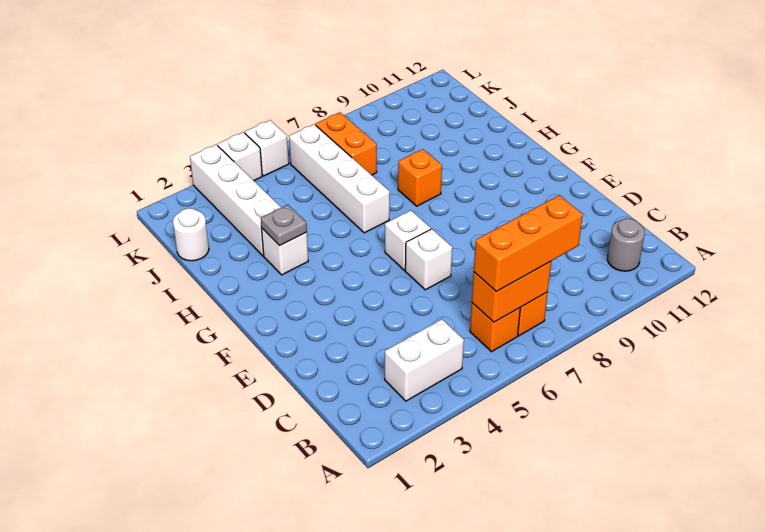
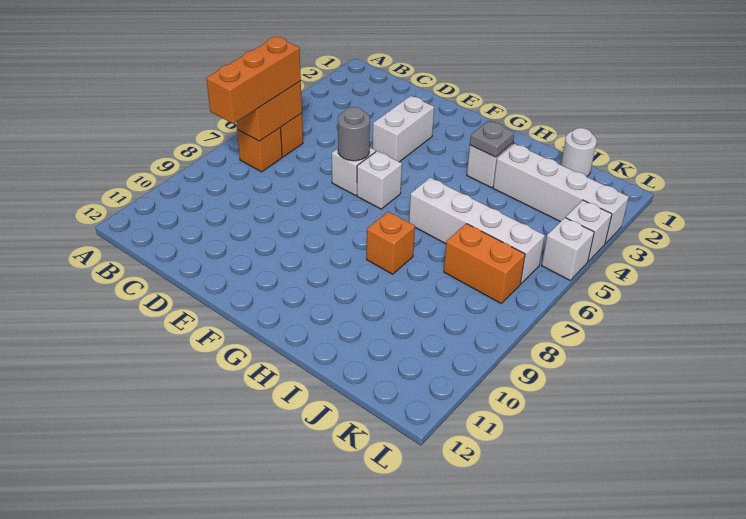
white 1x2 brick [385,319,464,401] -> white 1x2 brick moved to [373,96,434,162]
grey 1x1 round brick [607,218,645,271] -> grey 1x1 round brick moved to [338,107,370,161]

